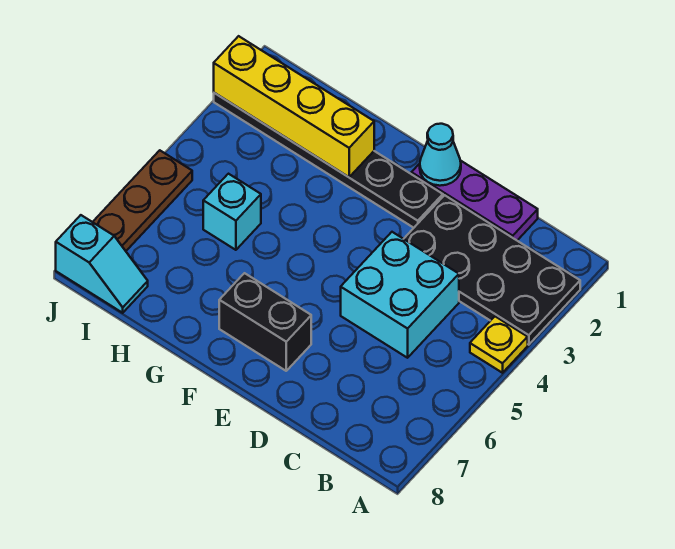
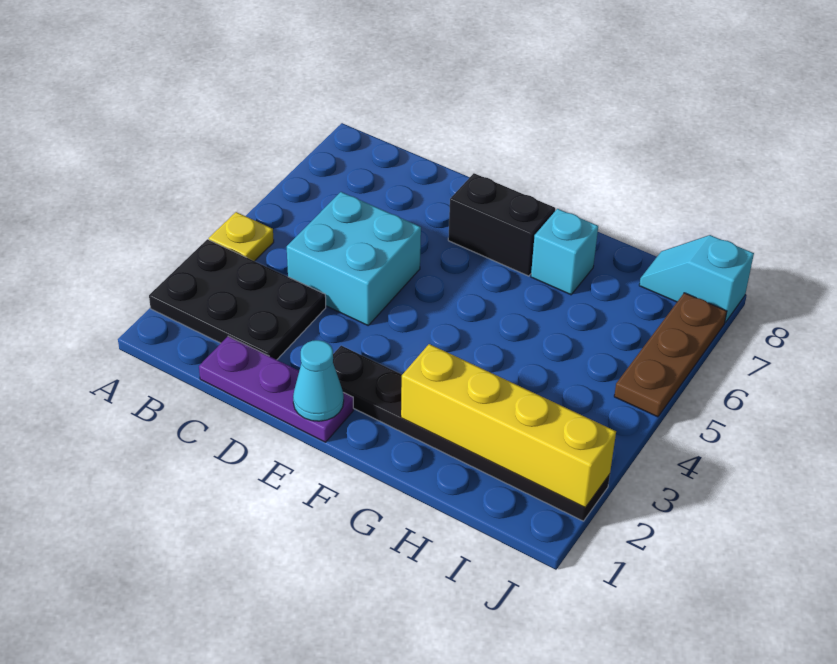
black 2x4 plate [404,195,580,345] -> black 2x3 plate [149,239,326,360]
cyan 1x1 brick [203,174,261,250] -> cyan 1x1 brick moved to [531,209,598,295]

